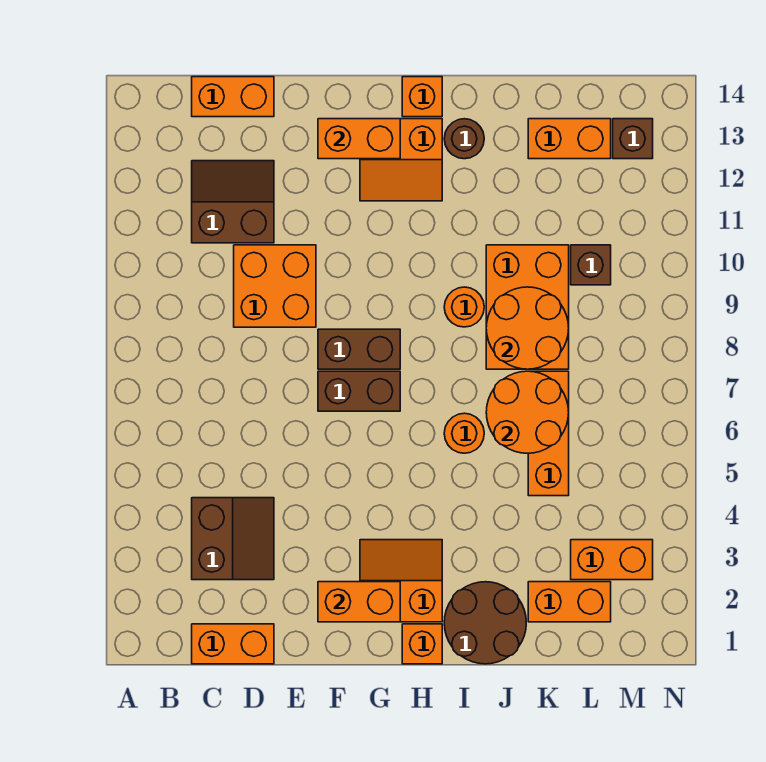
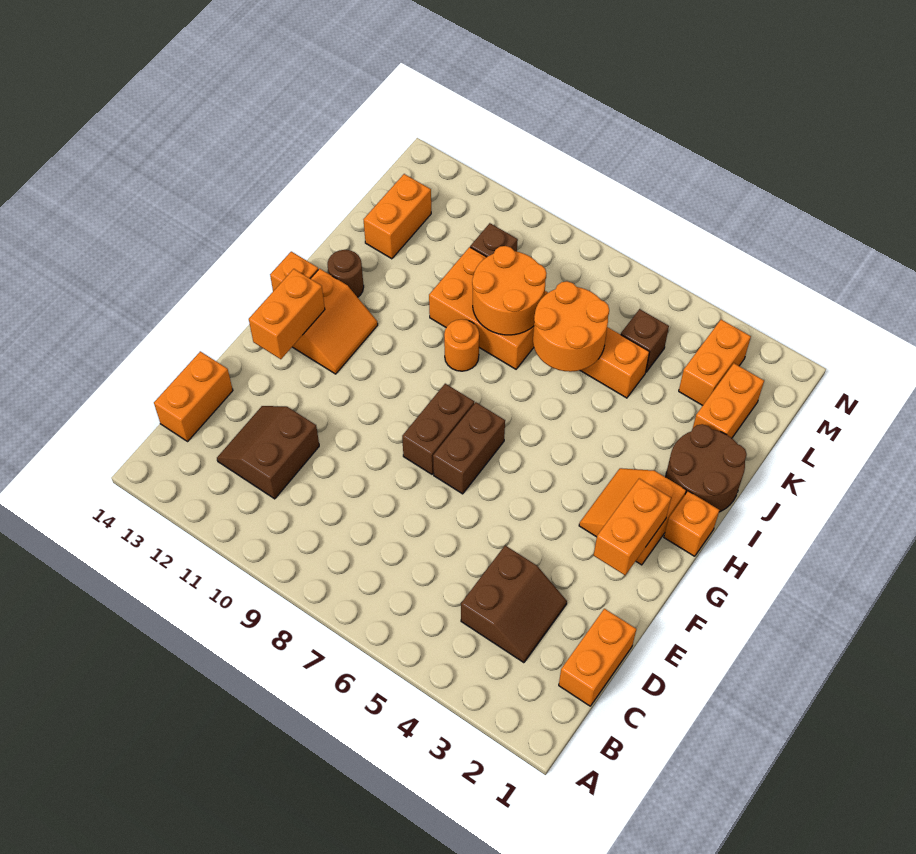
brown 2x2 slope [192,498,274,580] -> brown 2x2 slope turned to [461,546,567,663]
orange 2x2 brick [234,245,316,327] -> none
orange 1x1 round brick [444,413,484,453] -> none
brown 1x1 brick [613,119,653,159] -> brown 1x1 brick moved to [621,309,669,372]

